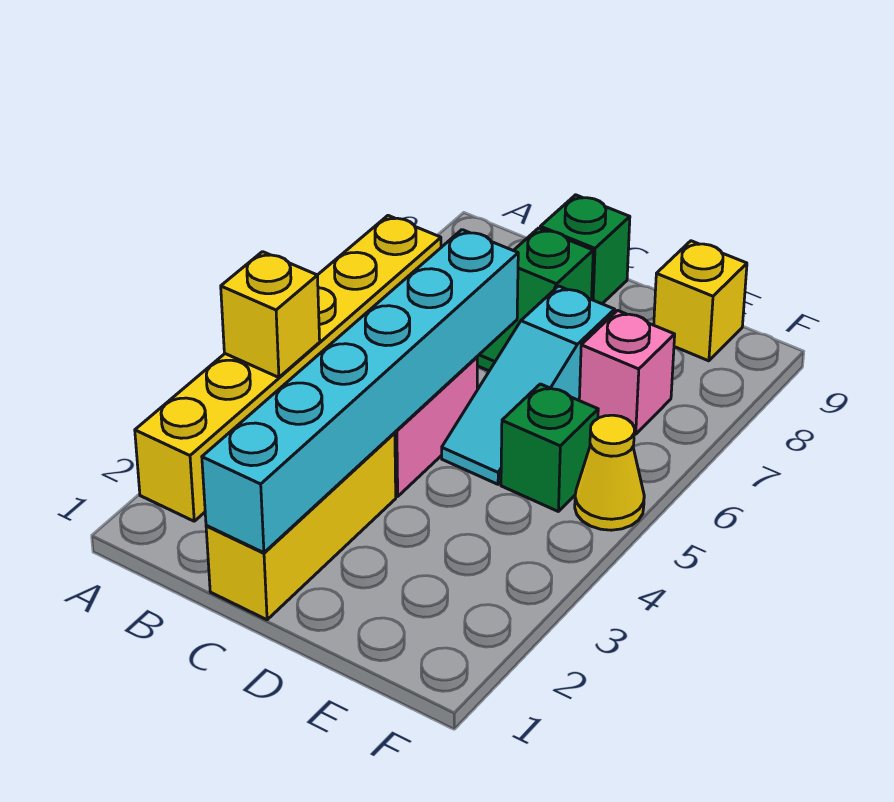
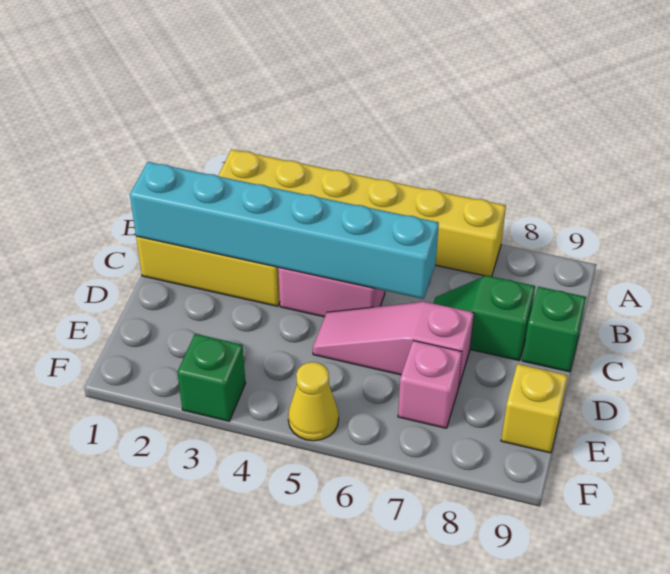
yellow 1x1 brick [221,252,320,377] -> none
cyan 1x3 slope [442,286,615,484] -> pink 1x3 slope [313,302,474,388]
green 1x1 brick [501,384,598,511] -> green 1x1 brick moved to [177,334,245,421]

